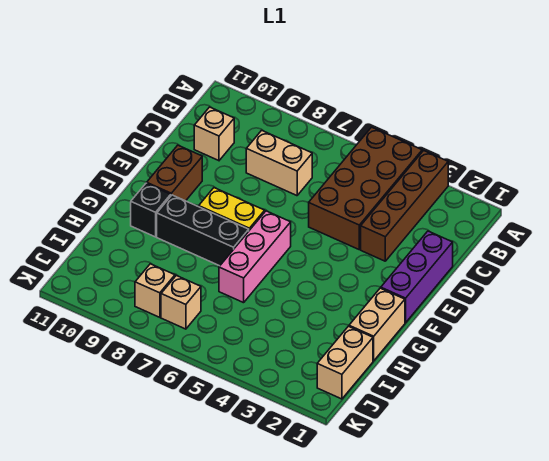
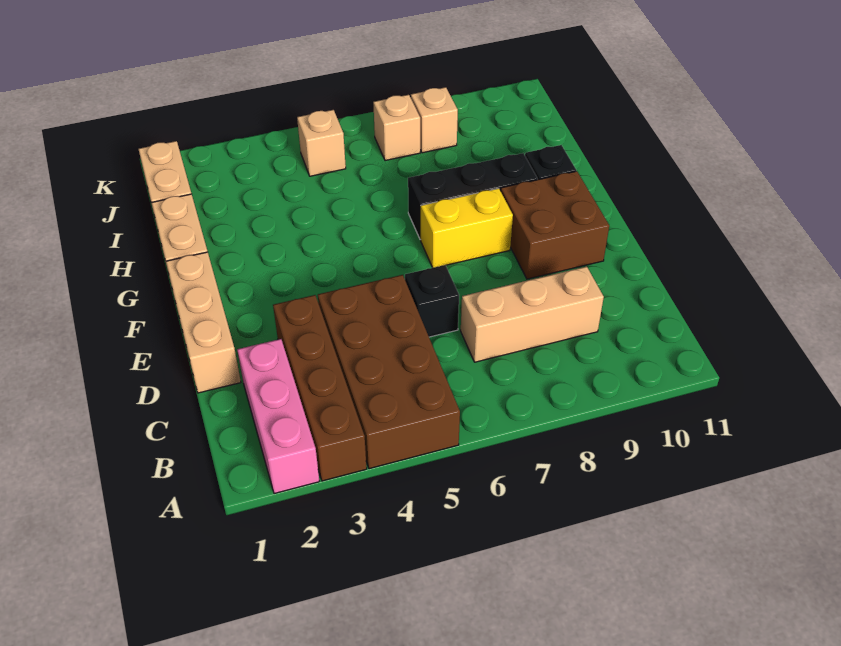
tan 1x2 brick [246,130,312,196] -> tan 1x3 brick [461,267,604,362]
tan 1x1 brick [194,107,234,161] -> tan 1x1 brick moved to [297,110,346,176]
purple 1x3 brick [381,231,453,323] -> tan 1x3 brick [166,252,241,393]
none -> black 1x1 brick [405,265,459,337]
brown 1x2 brick [147,145,202,201] -> brown 2x2 brick [501,171,609,279]
pink 1x3 brick [219,211,291,303] -> pink 1x3 brick moved to [237,339,319,494]

